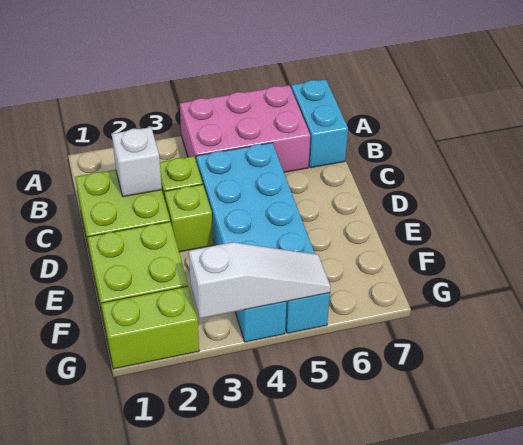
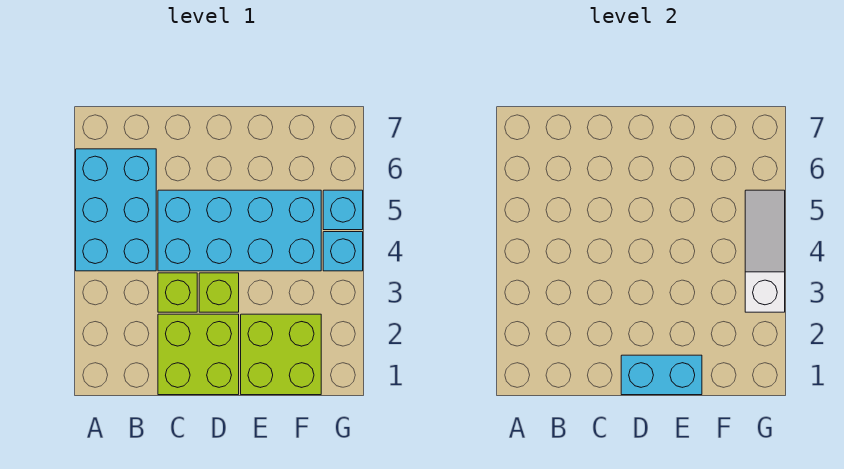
pink 2x3 brick [180,85,310,172] -> cyan 2x3 brick [76,149,156,271]
cyan 1x2 brick [291,79,348,168] -> cyan 1x2 brick moved to [621,355,702,395]
white 1x1 brick [112,127,162,197] -> none
lime 1x2 brick [101,286,199,369] -> none

